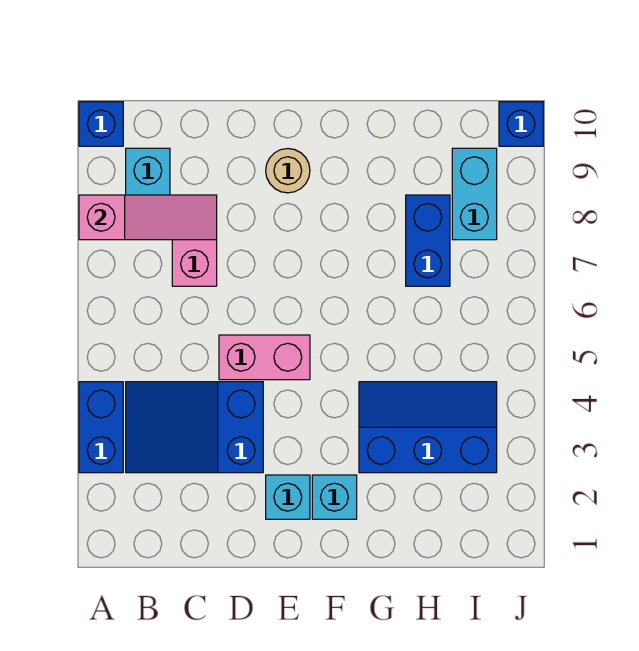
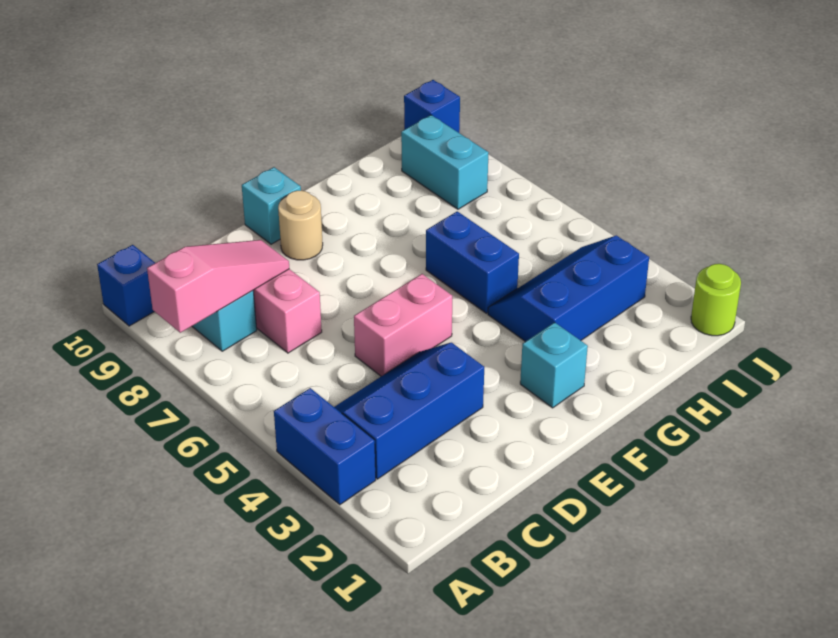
blue 2x3 slope [126,382,263,473] -> blue 2x3 slope turned to [335,343,484,479]
cyan 1x1 brick [266,475,310,519] -> cyan 1x1 brick moved to [242,167,301,244]
blue 1x2 brick [406,195,450,286] -> blue 1x2 brick moved to [426,211,519,313]
none -> lime 1x1 round brick [691,264,741,336]

